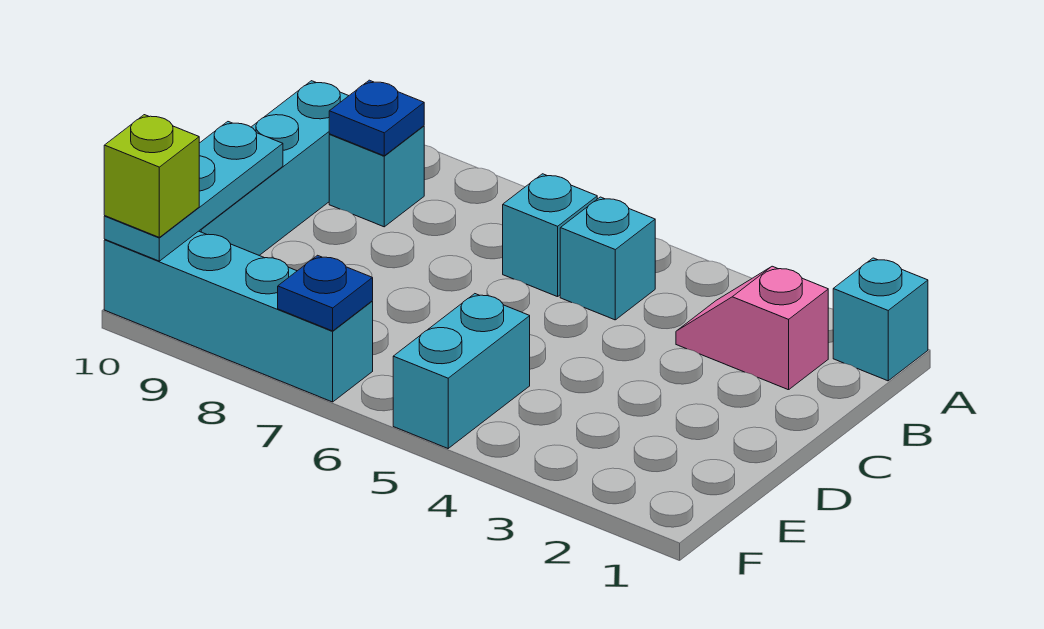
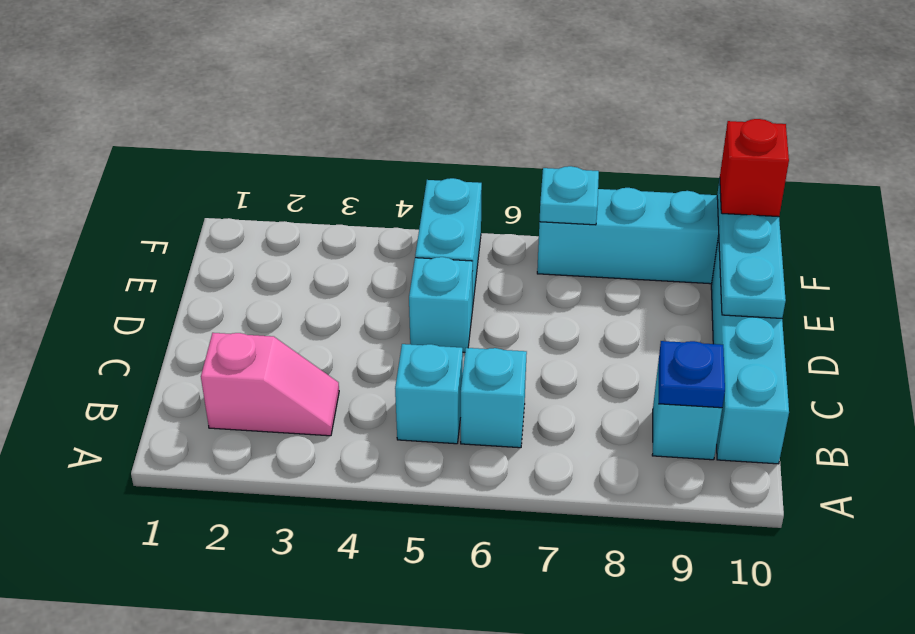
cyan 1x1 brick [833,258,928,381] -> cyan 1x1 brick moved to [409,257,473,352]
blue 1x1 plate [278,255,373,331] -> cyan 1x1 plate [540,166,599,225]
lime 1x1 brick [104,115,199,237] -> red 1x1 brick [720,119,789,217]

